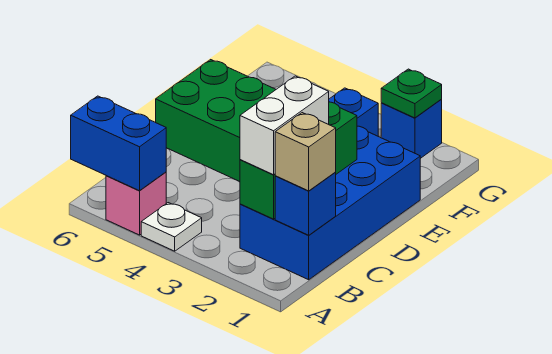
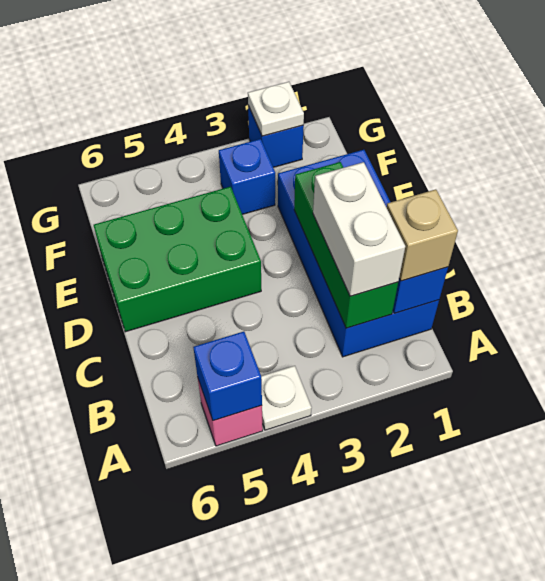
blue 1x2 brick [71,96,166,191] -> blue 1x1 brick [193,332,262,421]
green 1x1 plate [381,69,442,118] -> white 1x1 plate [248,82,304,136]

